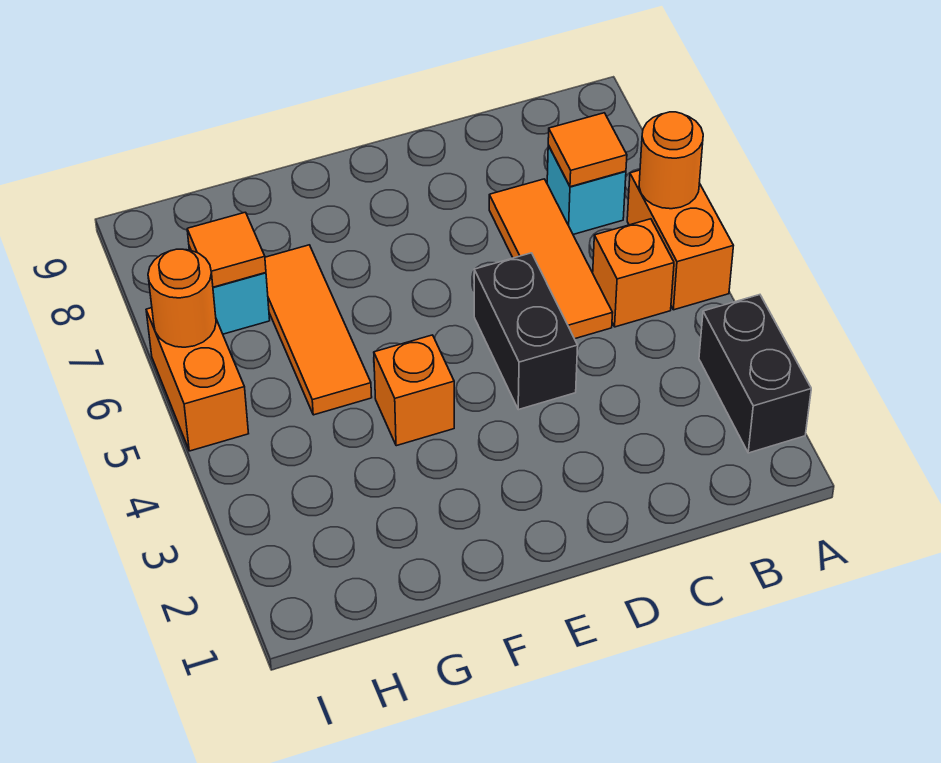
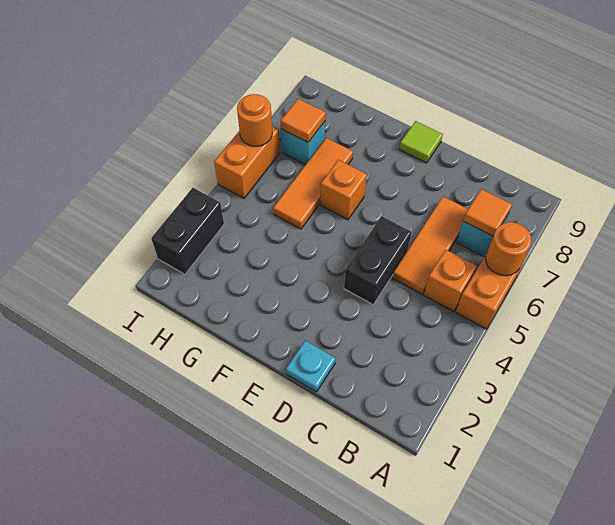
black 1x2 brick [699,295,811,453] -> black 1x2 brick moved to [151,188,224,274]
none -> cyan 1x1 plate [286,341,336,392]
none -> lime 1x1 tile [399,121,443,163]
orange 1x1 brick [374,335,454,446] -> orange 1x1 brick moved to [320,160,367,220]

